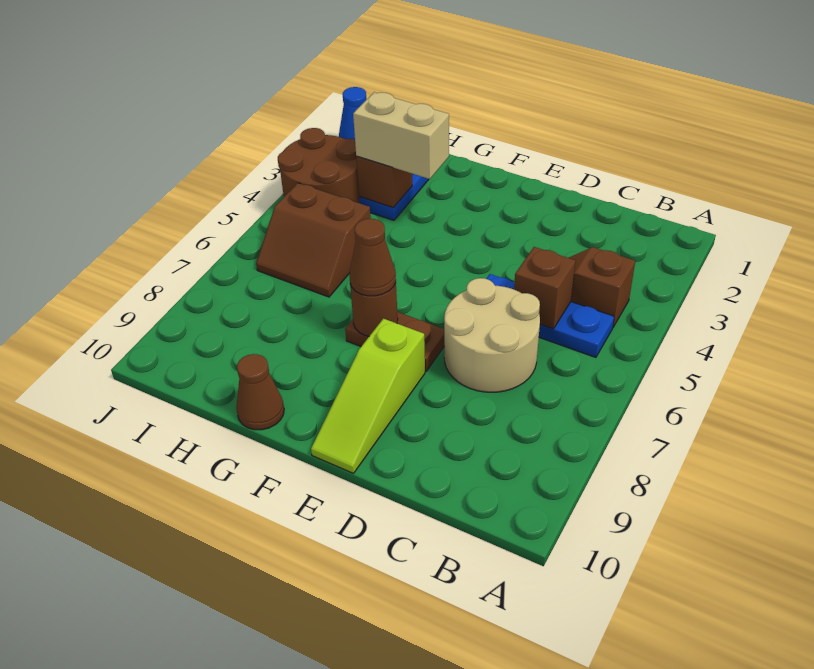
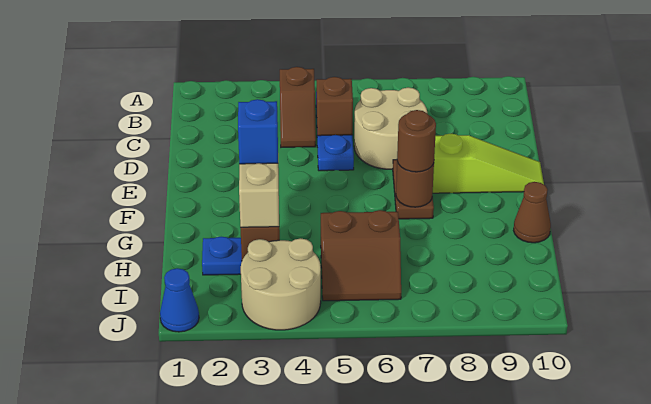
brown 1x1 cone [349,219,396,296] -> brown 1x1 round brick [397,110,436,172]
none -> blue 1x1 brick [238,99,278,164]
brown 2x2 slope [256,183,371,297] -> brown 2x2 slope turned to [321,210,401,301]
brown 2x2 round brick [278,128,359,203] -> tan 2x2 round brick [241,238,321,330]

